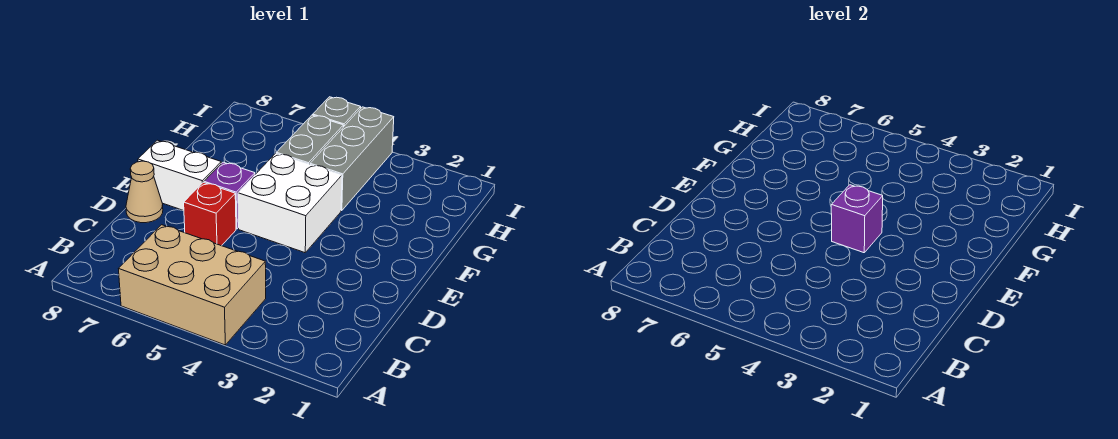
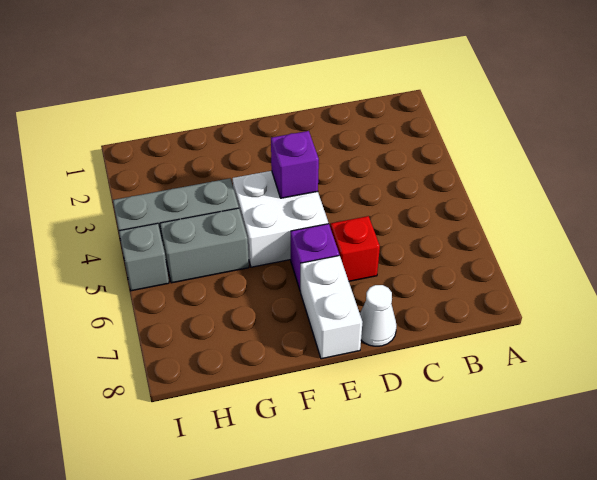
tan 2x3 brick [119,225,266,345] -> none
tan 1x1 cone [126,161,163,223] -> white 1x1 cone [360,285,397,346]

